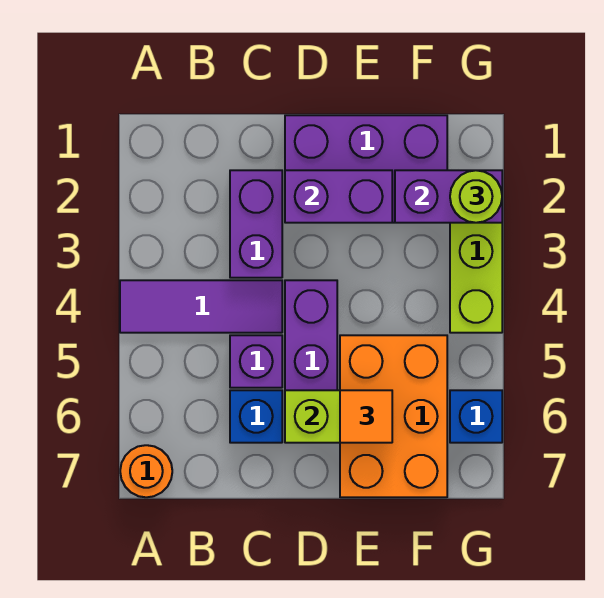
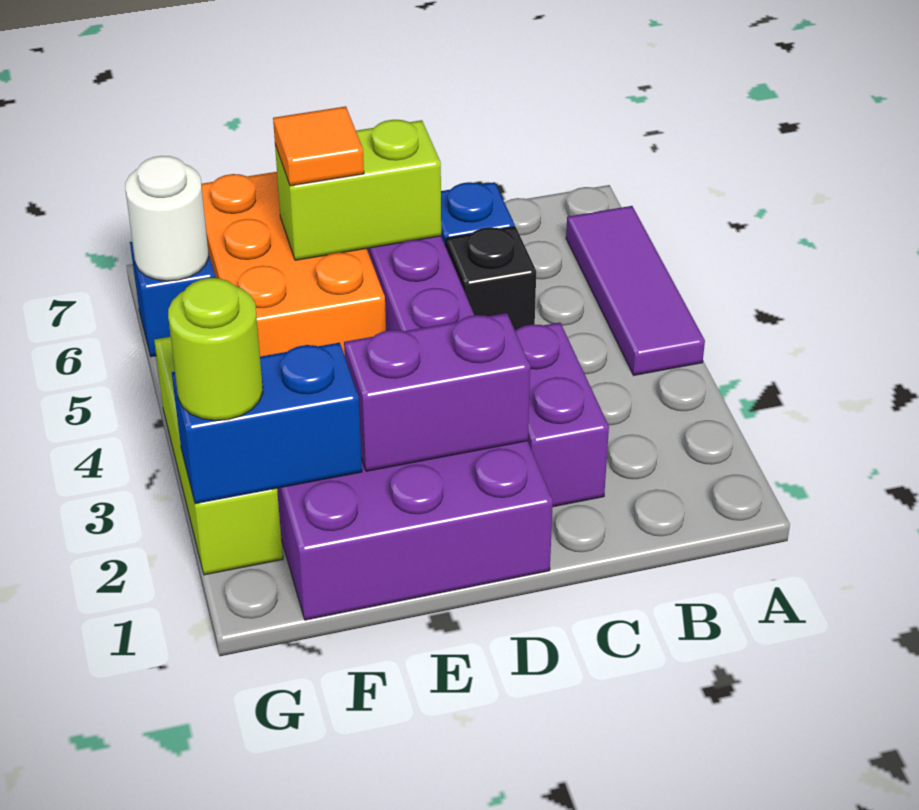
purple 1x3 tile [120,280,282,333] -> purple 1x3 tile turned to [566,206,705,375]
orange 1x1 round brick [120,445,172,497] -> none
purple 1x1 brick [230,335,282,388] -> black 1x1 brick [446,227,536,330]
purple 1x2 brick [395,170,502,223] -> blue 1x2 brick [172,343,362,504]
none -> white 1x1 round brick [125,156,209,281]

